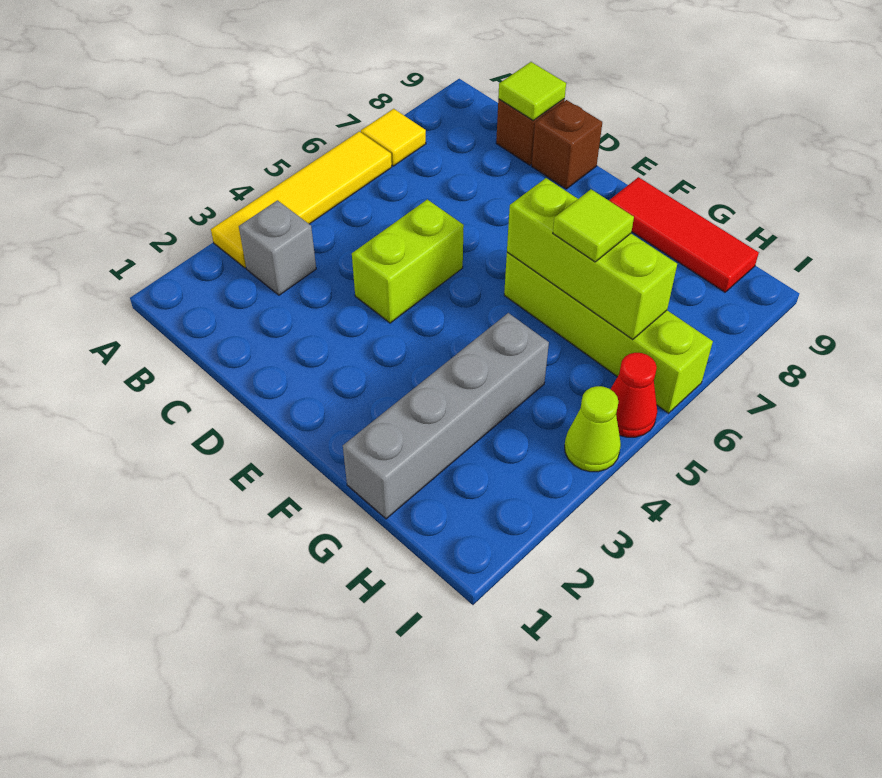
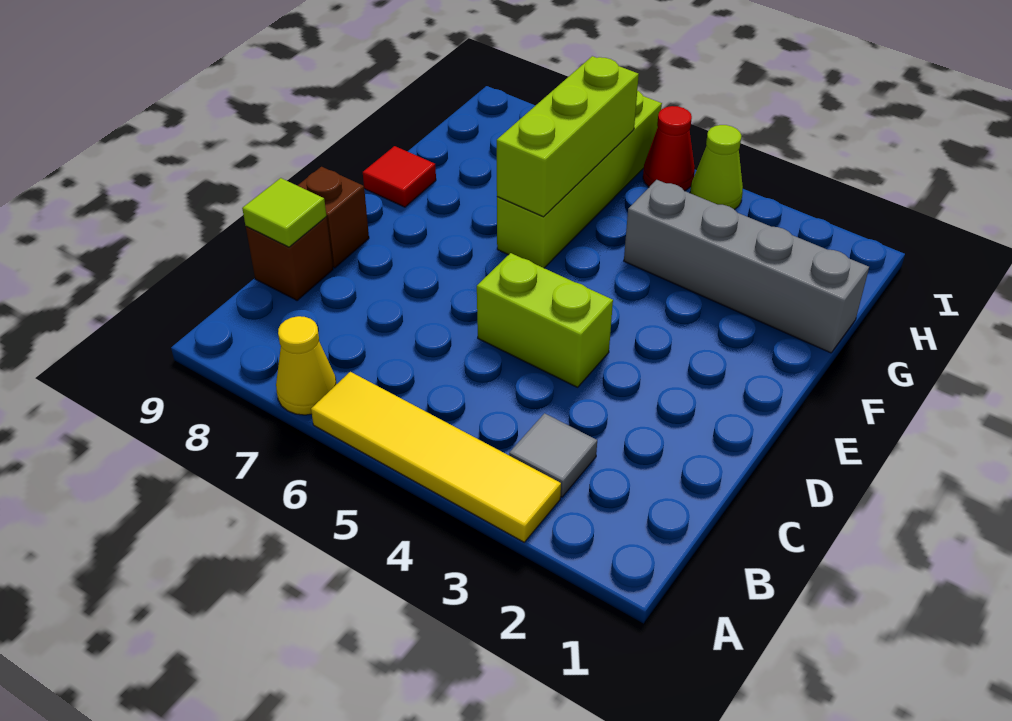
yellow 1x1 tile [361,109,426,166] -> yellow 1x1 cone [276,316,336,415]
grey 1x1 brick [239,200,316,295] -> grey 1x1 tile [509,413,597,497]
red 1x3 tile [609,177,759,292] -> red 1x1 tile [363,146,436,207]
lime 1x1 tile [553,189,634,262] -> none

